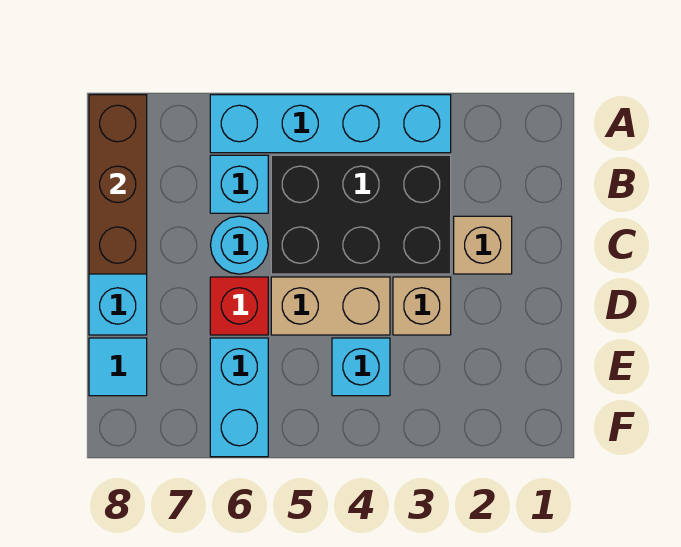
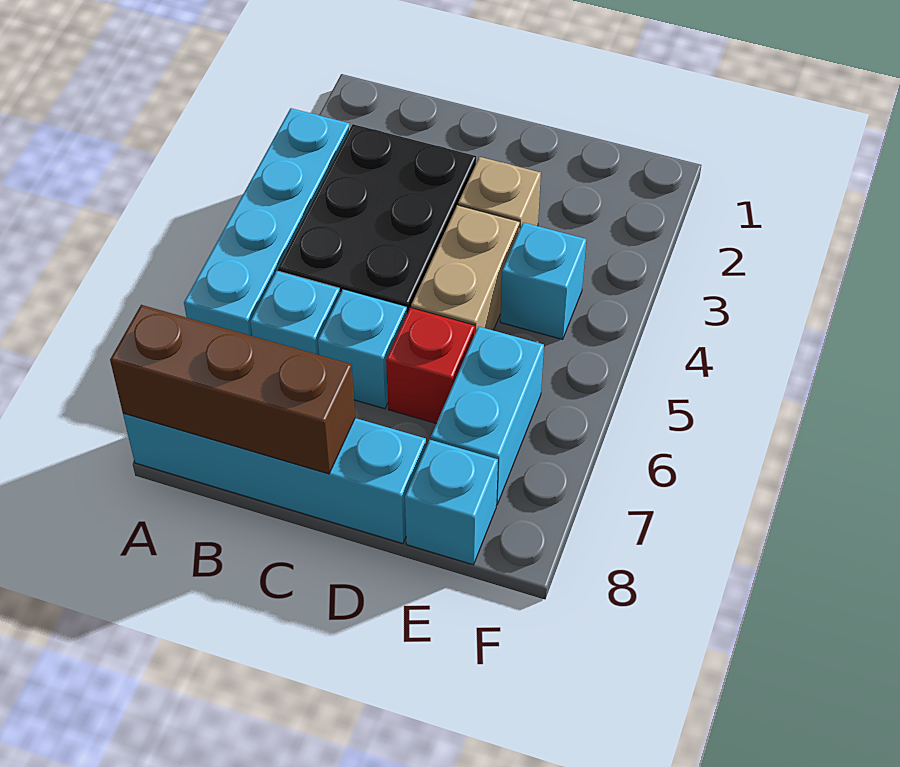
tan 1x1 brick [454,216,512,274] -> none
cyan 1x1 round brick [211,216,268,274] -> cyan 1x1 brick [318,289,407,409]
cyan 1x2 brick [210,338,268,457] -> cyan 1x2 brick turned to [431,326,544,505]
cyan 1x1 tile [89,338,147,396] -> cyan 1x1 brick [405,440,498,565]

